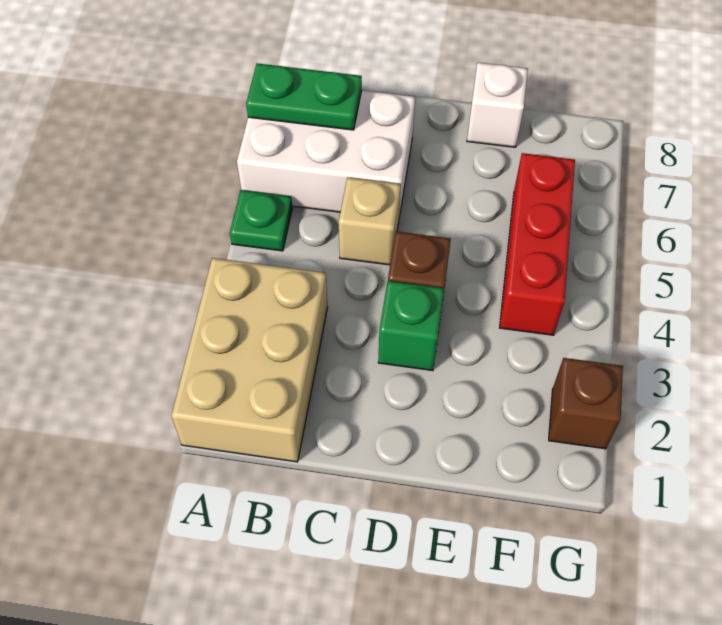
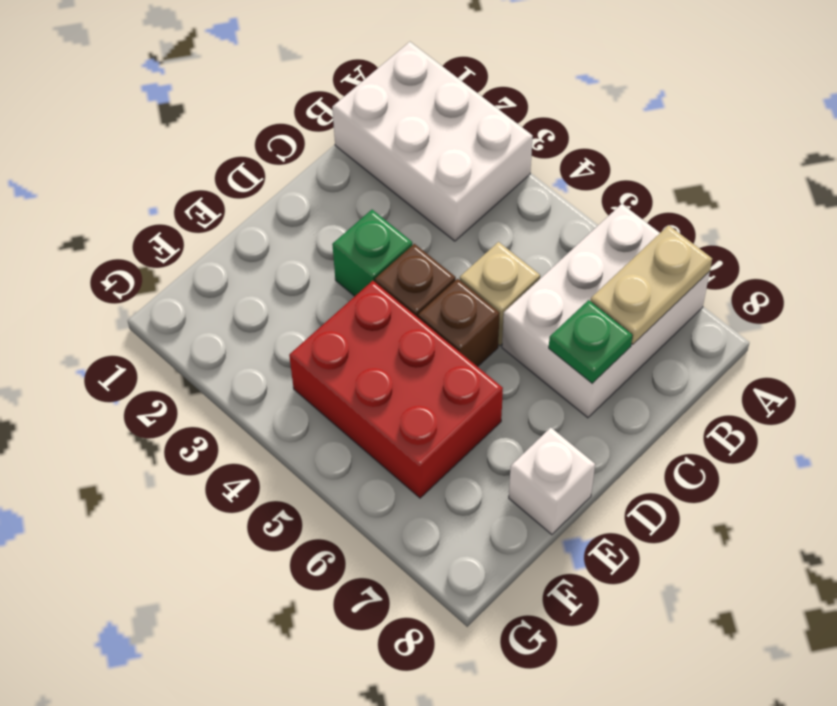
tan 2x3 brick [171,258,328,462] -> white 2x3 brick [332,42,533,241]
green 1x1 plate [230,190,292,251] -> green 1x1 plate moved to [549,300,633,383]
green 1x2 plate [246,63,362,130] -> tan 1x2 plate [590,225,712,344]
red 1x3 brick [500,153,575,335] -> red 2x3 brick [289,281,503,498]
brown 1x1 brick [549,358,623,449] -> brown 1x1 brick moved to [418,279,500,367]

